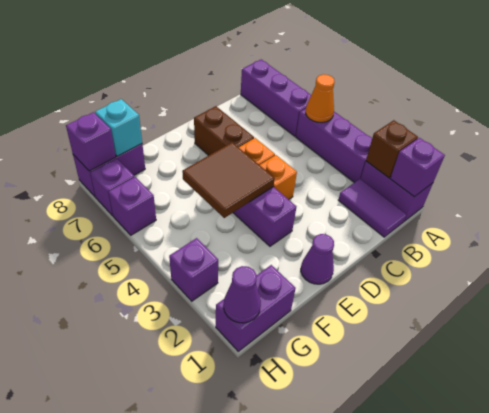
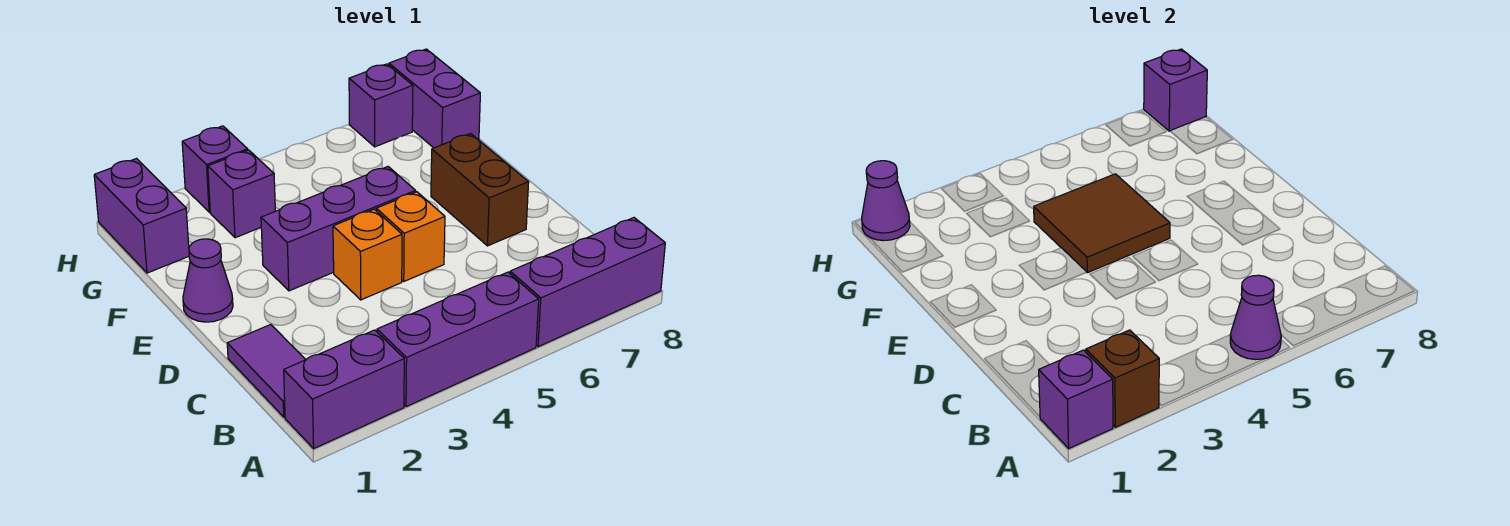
orange 1x1 cone [306,74,335,123] -> purple 1x1 cone [1230,275,1281,360]
purple 1x2 tile [338,179,406,237] -> purple 1x2 tile turned to [227,325,306,417]
brown 1x2 brick [194,106,254,156] -> brown 1x2 brick turned to [431,134,529,246]
cyan 1x1 brick [95,99,142,156] -> none
purple 1x1 brick [109,177,156,235] -> purple 1x1 brick moved to [208,150,275,238]

